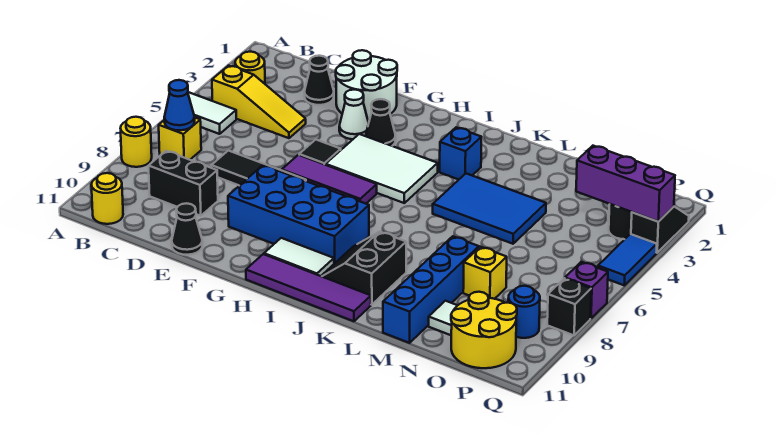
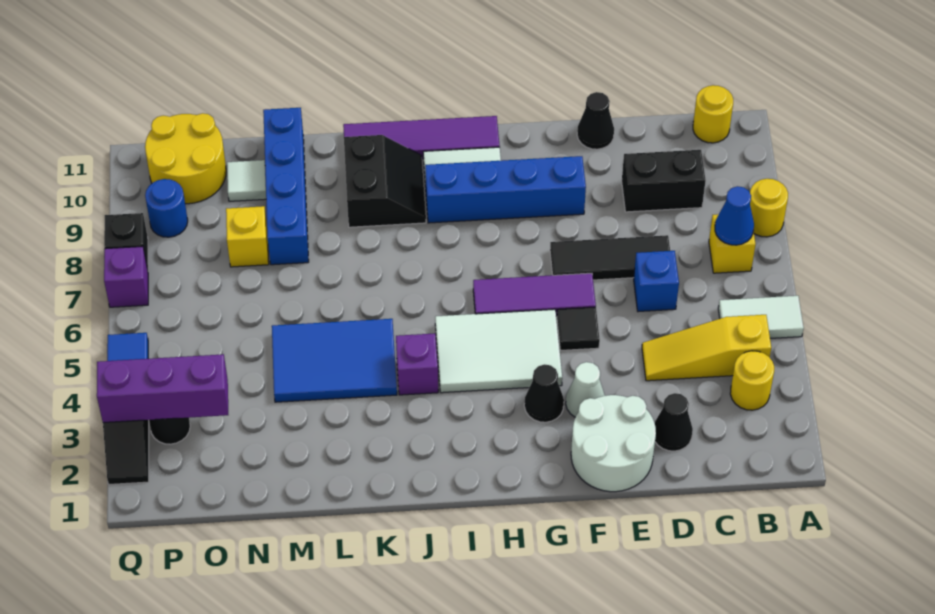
blue 2x4 brick [228,165,369,264] -> blue 1x4 brick [425,156,586,223]
blue 1x1 brick [440,127,481,180] -> blue 1x1 brick moved to [634,251,679,312]
none -> purple 1x1 brick [396,333,438,395]

